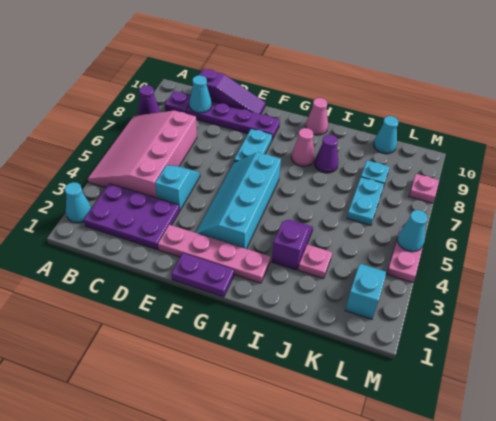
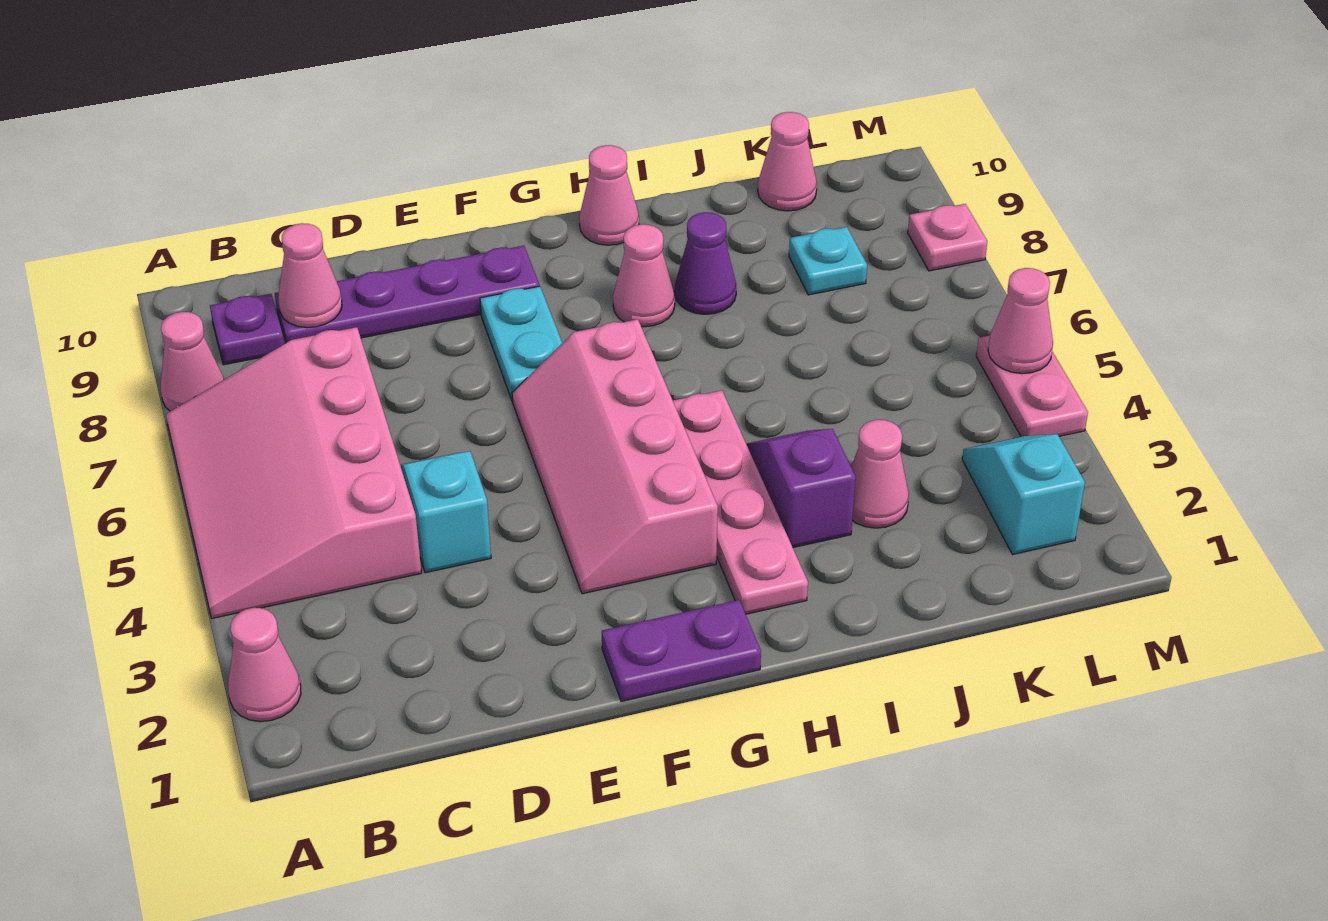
cyan 1x1 cone [65,182,91,223] -> pink 1x1 cone [228,608,301,722]
purple 1x1 cone [138,85,160,115] -> pink 1x1 cone [161,312,224,411]
purple 2x3 plate [84,184,180,249] -> none
cyan 1x1 cone [189,75,211,113] -> pink 1x1 cone [278,223,342,328]
purple 1x3 slope [199,69,265,114] -> none
pink 1x4 plate [158,225,270,283] -> pink 1x4 plate turned to [673,390,808,614]
cyan 2x4 slope [196,152,281,249] -> pink 2x4 slope [512,319,718,594]
pink 1x1 plate [298,244,332,279] -> pink 1x1 cone [851,420,909,528]
cyan 1x2 plate [347,177,384,225] -> none
cyan 1x1 cone [374,116,398,154] -> pink 1x1 cone [758,112,817,211]
cyan 1x1 cone [397,210,428,252] -> pink 1x1 cone [988,268,1053,374]

